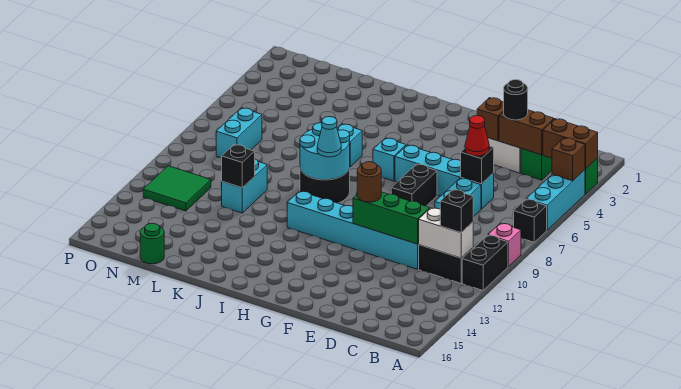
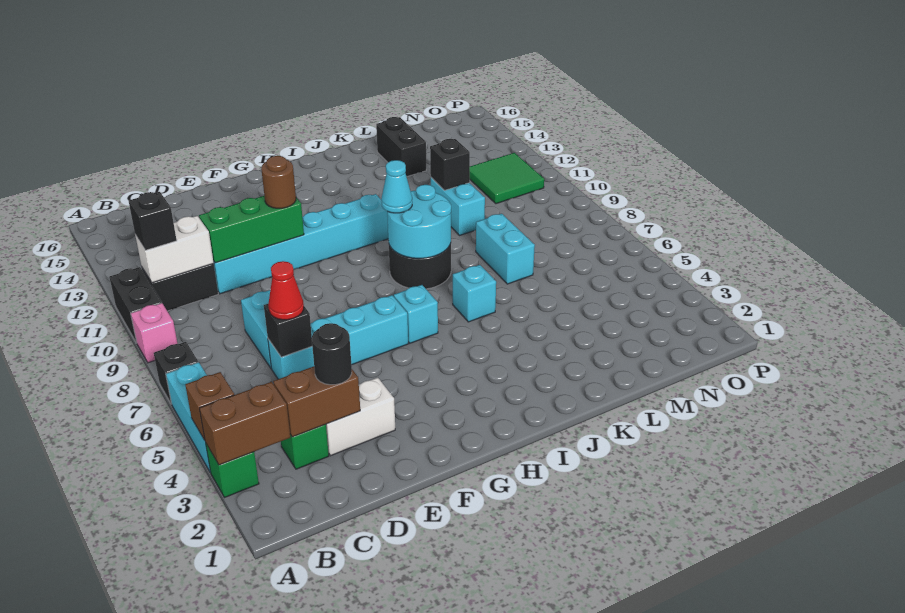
brown 1x1 brick [477,98,504,141] -> none
black 1x2 brick [391,164,437,206] -> black 1x2 brick moved to [376,117,426,177]
green 1x1 round brick [140,223,164,264] -> none
cyan 1x2 brick [216,108,262,158] -> cyan 1x2 brick moved to [476,214,535,284]

